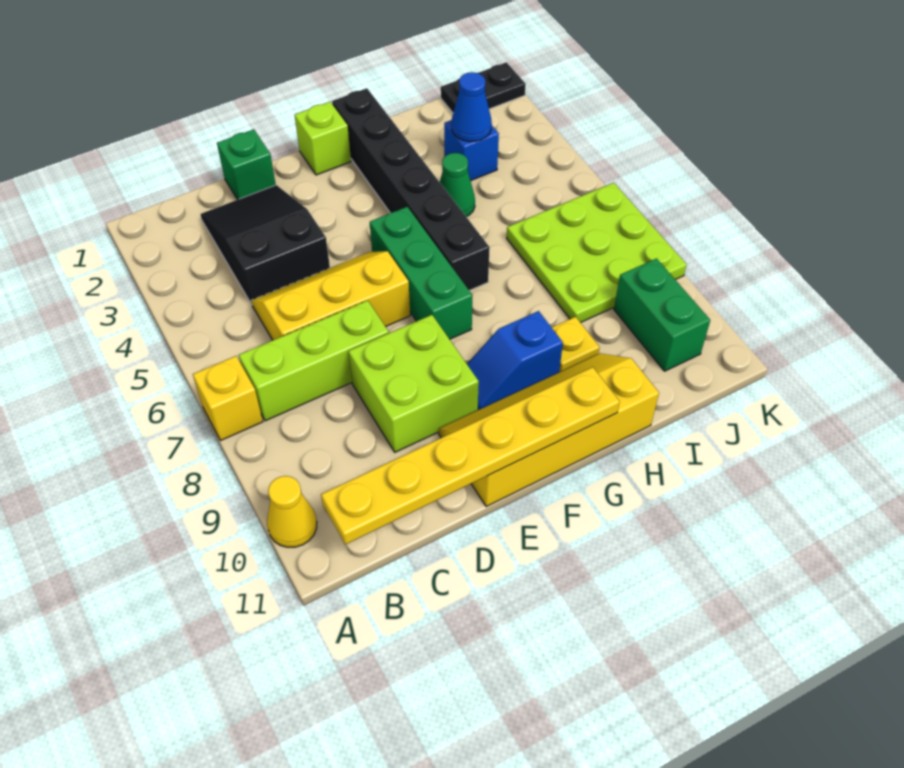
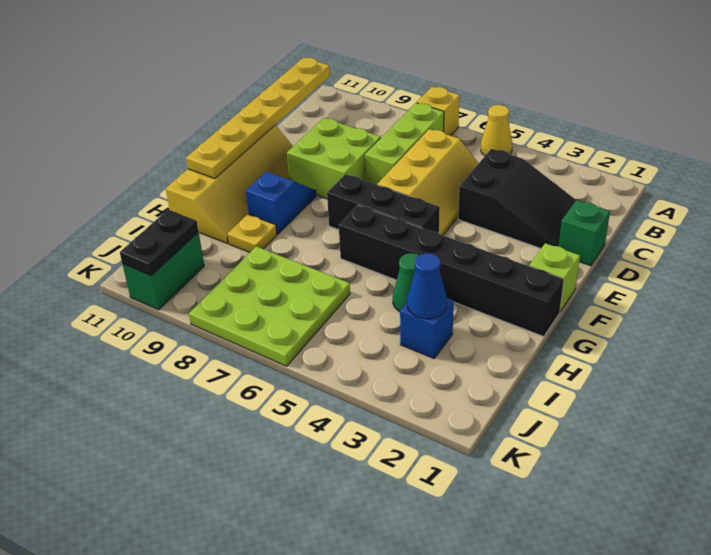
yellow 1x1 cone [267,476,317,547] -> yellow 1x1 cone moved to [481,105,513,155]
green 1x3 brick [370,207,473,339] -> black 1x3 brick [327,174,440,233]
black 1x2 plate [441,62,526,113] -> black 1x2 plate moved to [120,210,199,276]
green 1x2 brick [614,259,710,371] -> green 1x2 brick turned to [122,232,204,310]

